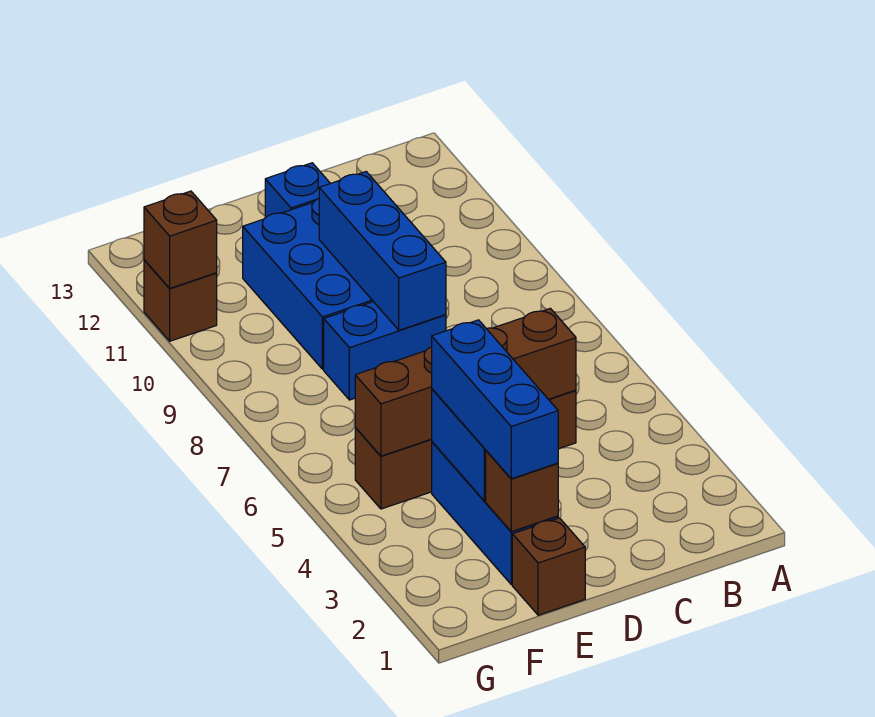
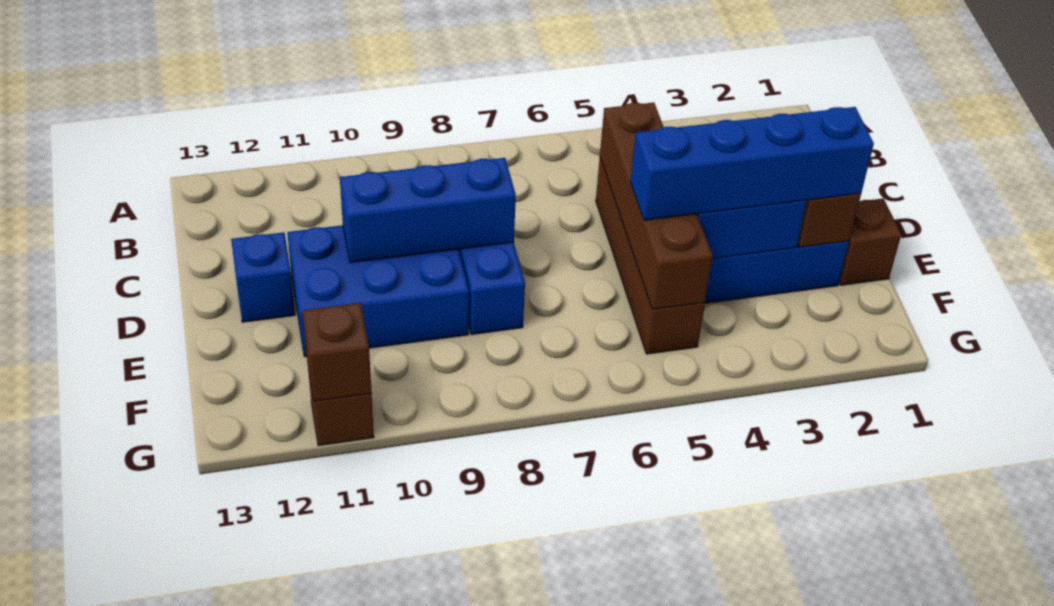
blue 1x3 brick [432,320,558,479] -> blue 1x4 brick [631,107,874,220]

